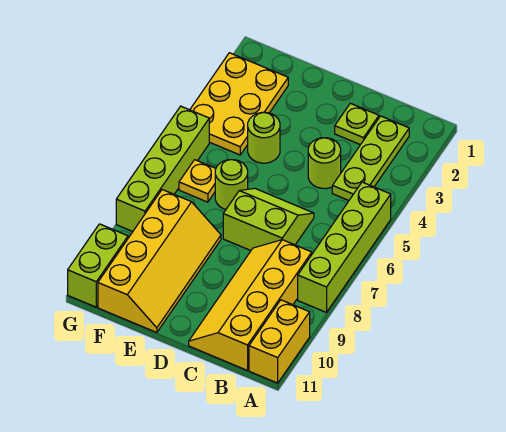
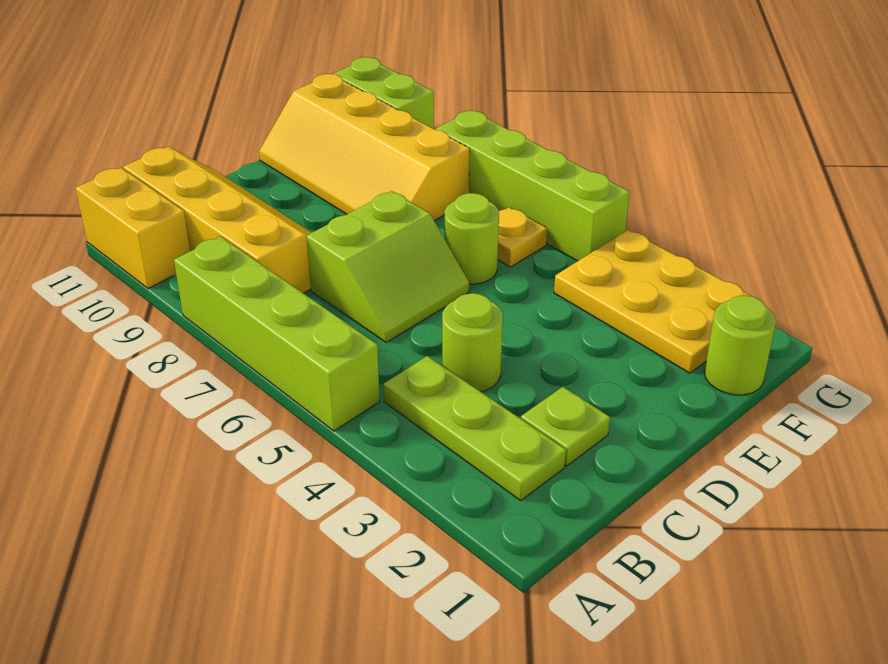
lime 1x1 round brick [248,112,280,163] -> lime 1x1 round brick moved to [704,296,776,395]

